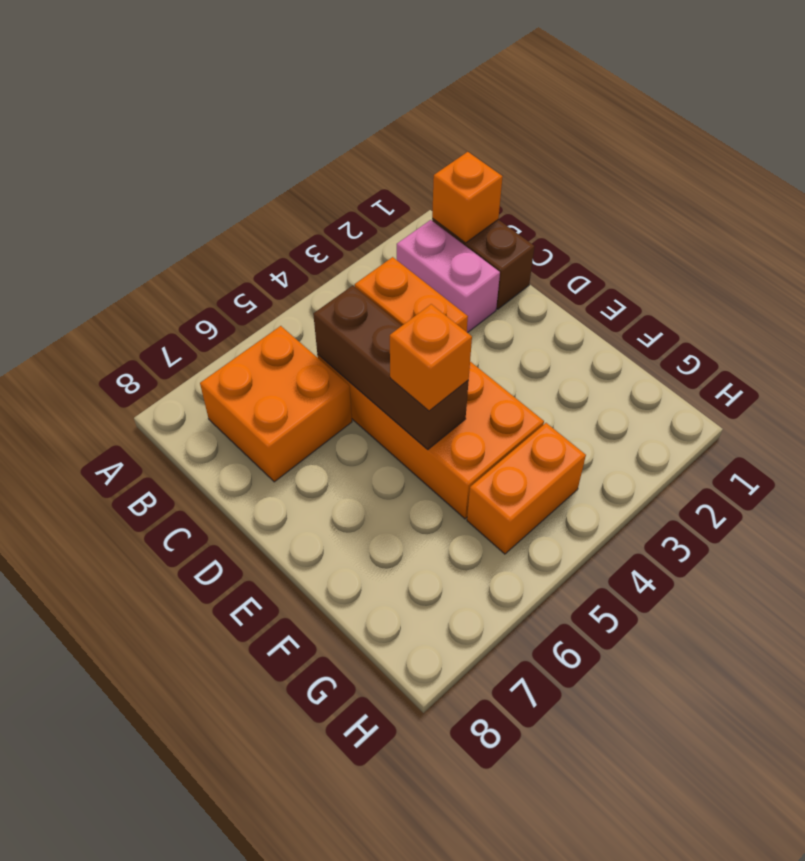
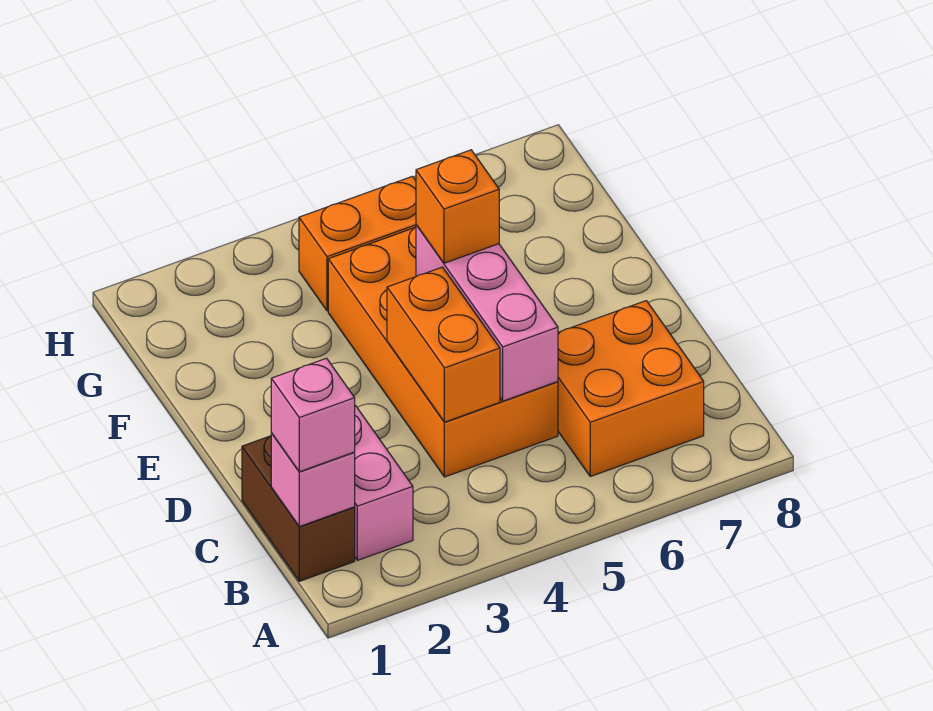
orange 1x1 brick [432,152,503,243] -> pink 1x1 brick [271,433,355,527]
none -> pink 1x1 brick [271,358,355,472]
brown 1x3 brick [313,286,469,450] -> pink 1x3 brick [416,225,558,401]

